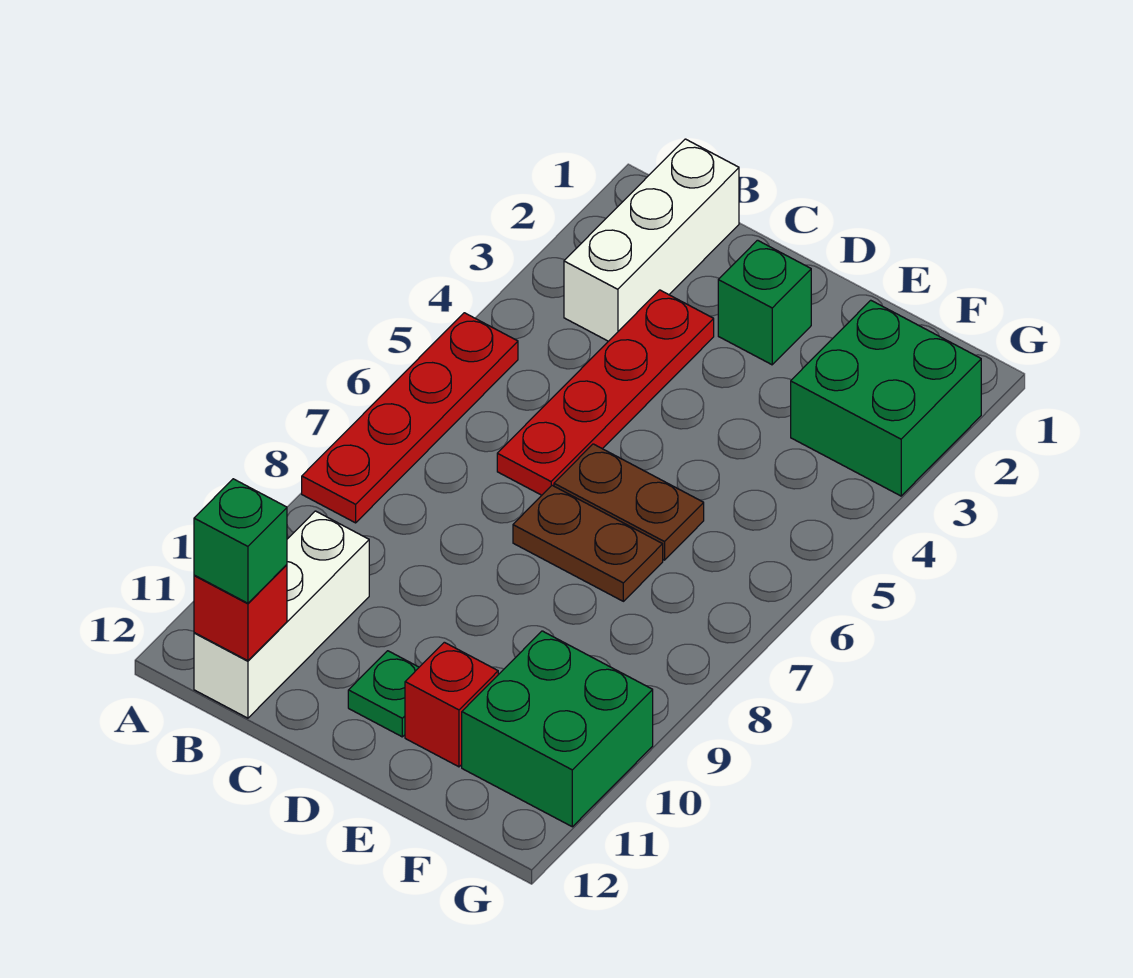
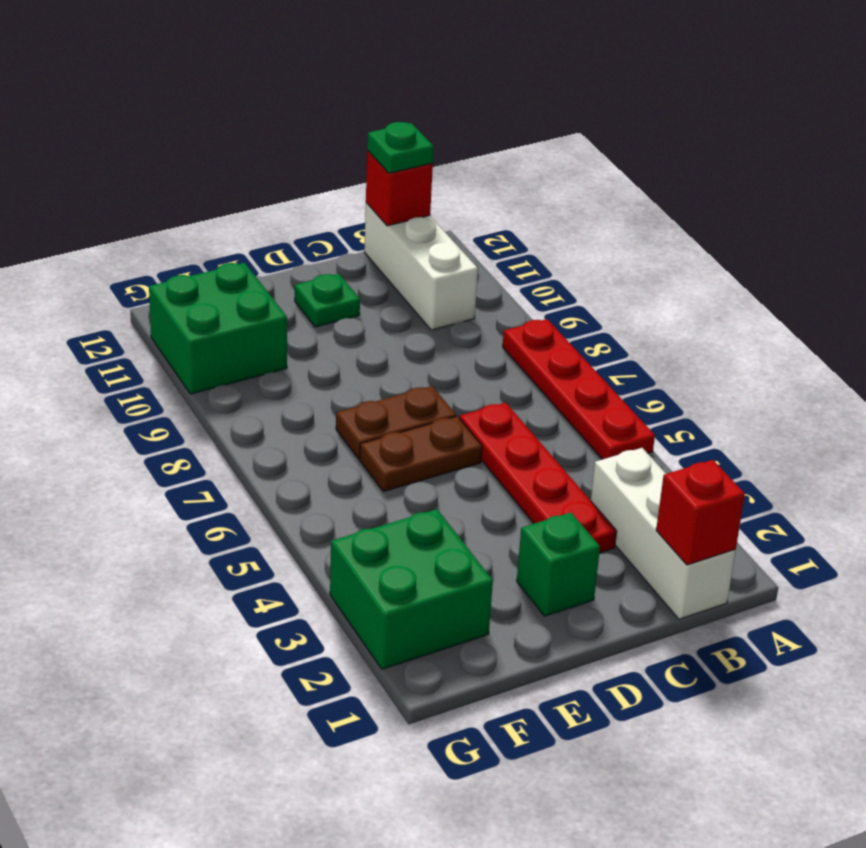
green 1x1 brick [194,479,287,603] -> green 1x1 plate [367,122,434,173]
red 1x1 brick [405,642,498,767] -> red 1x1 brick moved to [656,460,745,565]

